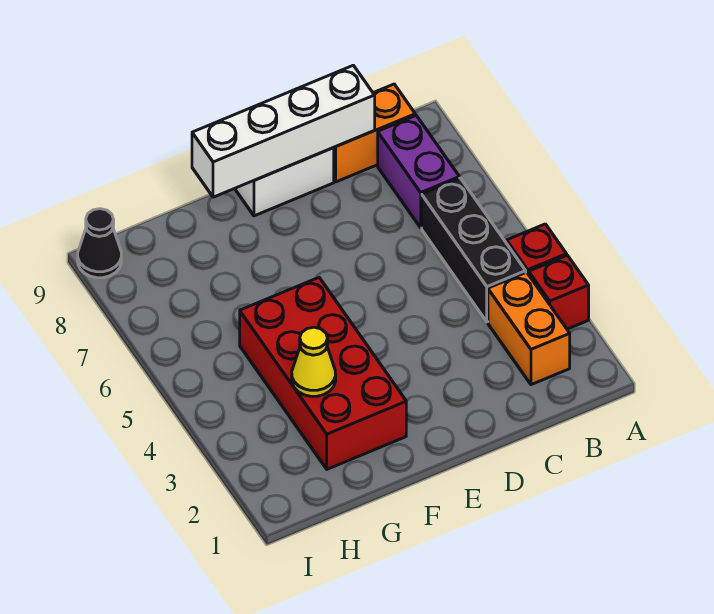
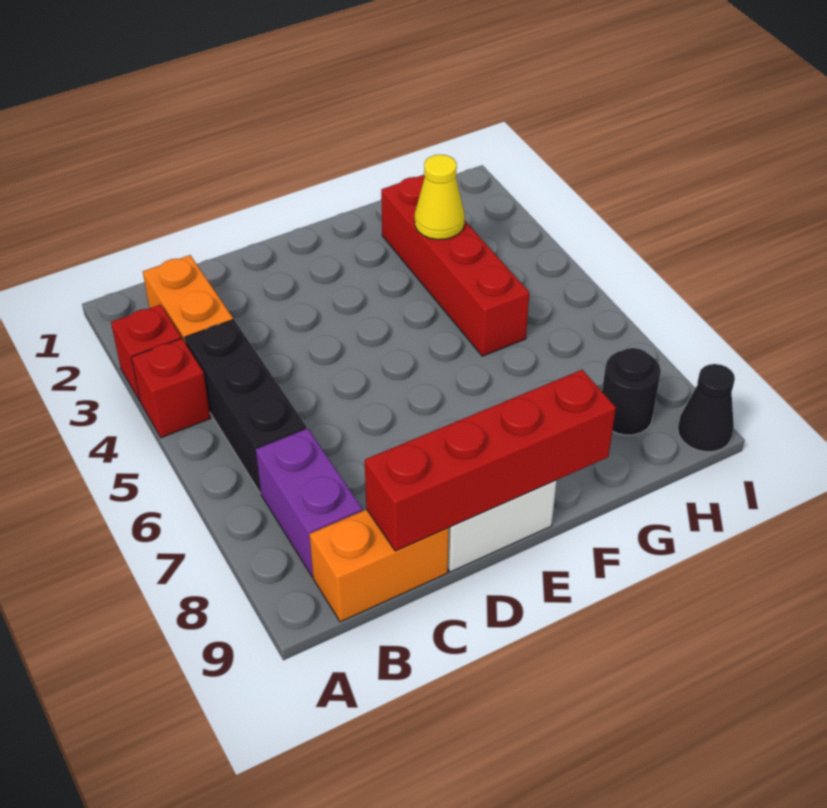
white 1x4 brick [192,65,375,197] -> red 1x4 brick [365,370,616,551]
red 2x4 brick [240,278,406,469] -> red 1x4 brick [381,175,529,356]
none -> black 1x1 round brick [602,348,661,435]

